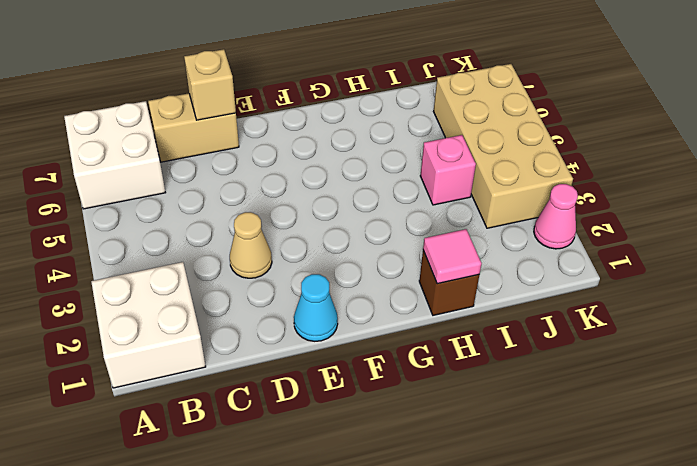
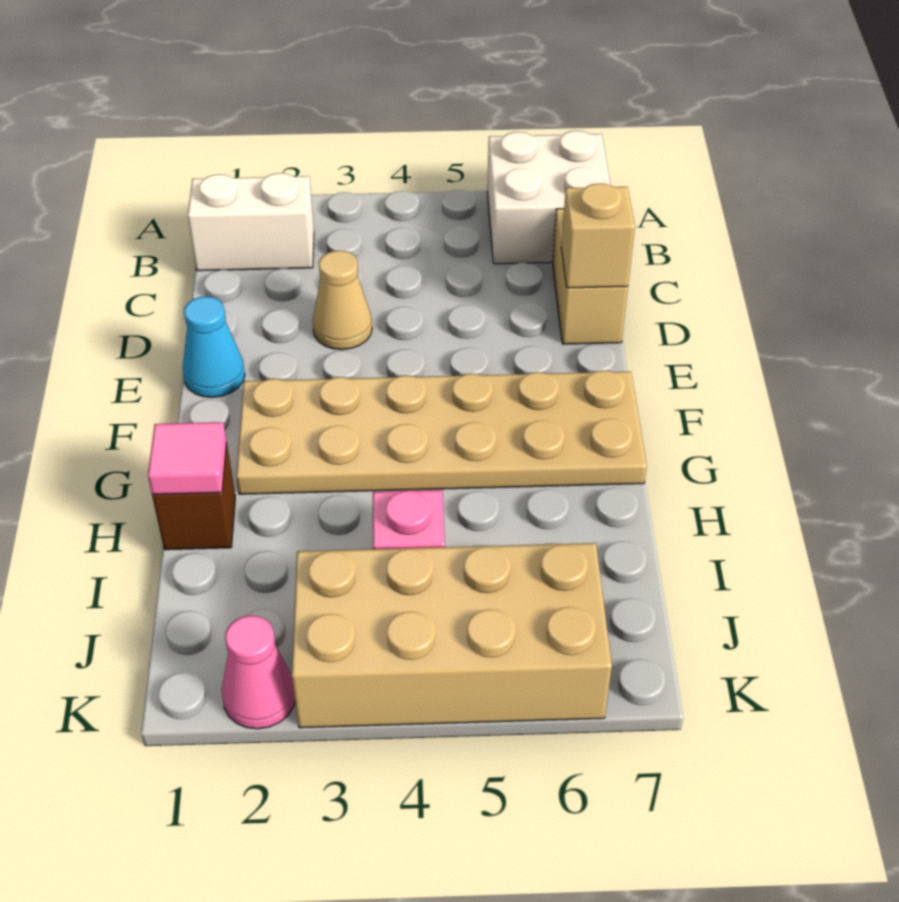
white 2x2 brick [91,262,206,388] -> white 1x2 brick [188,173,314,271]
none -> tan 2x6 plate [236,371,647,494]

